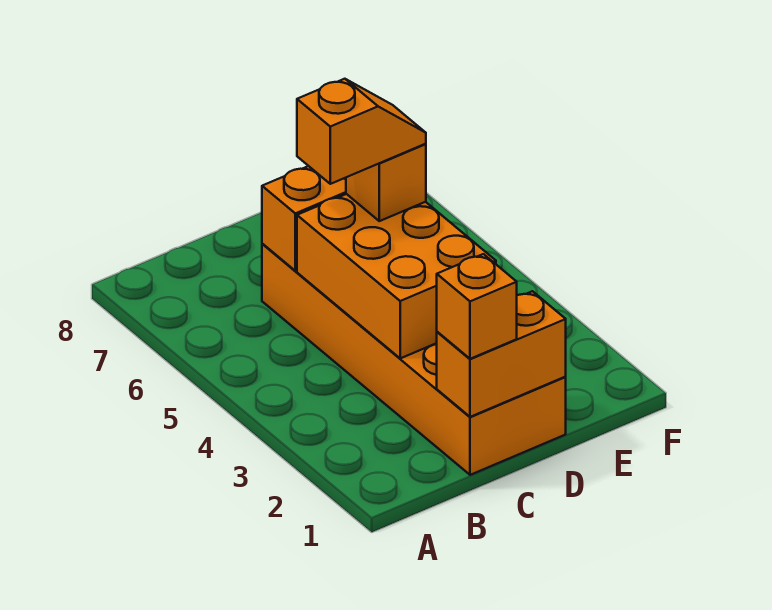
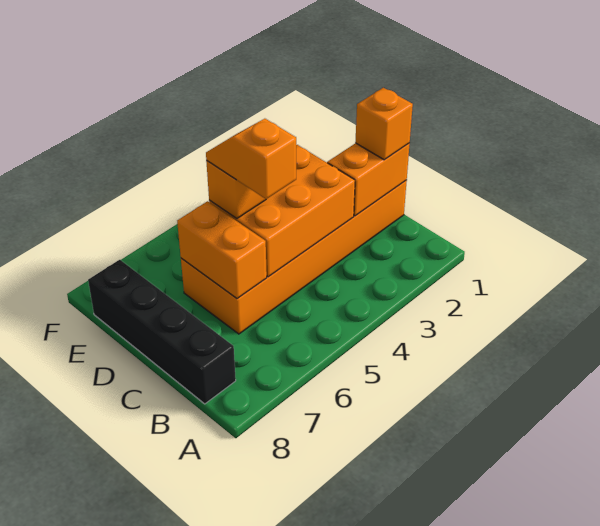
none -> black 1x4 brick [88,260,236,404]
orange 1x2 brick [437,291,566,417] -> orange 1x2 brick turned to [328,143,410,216]

